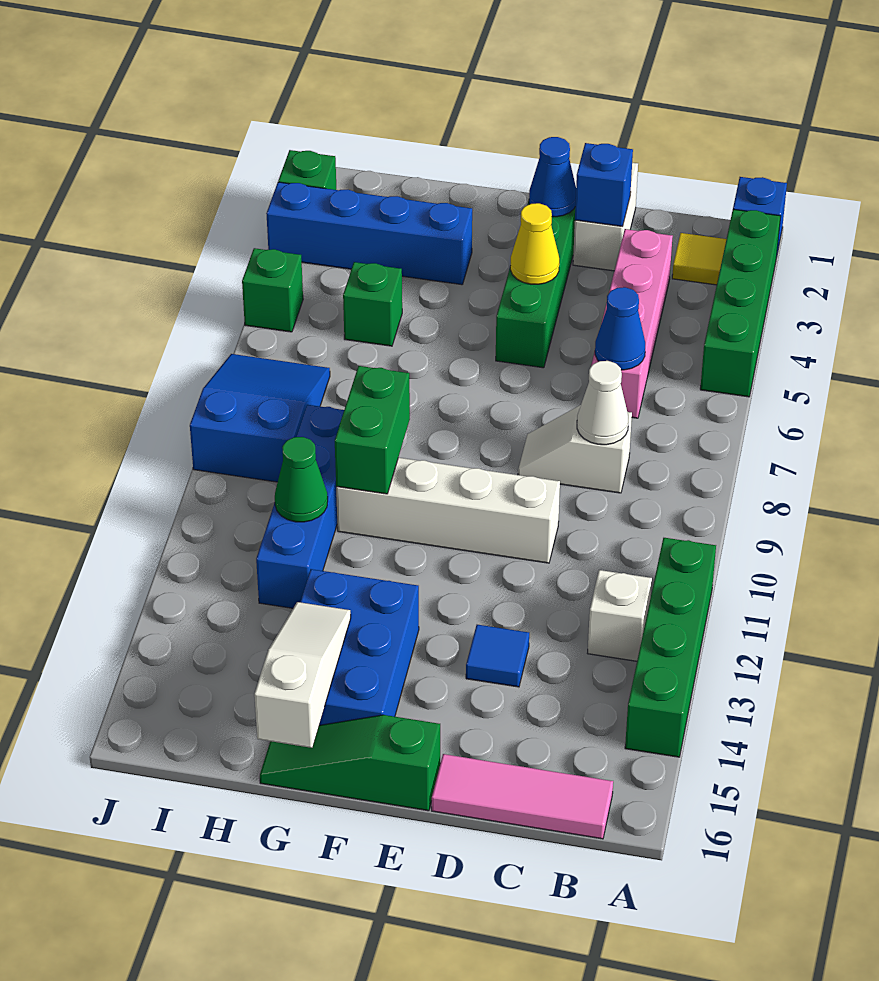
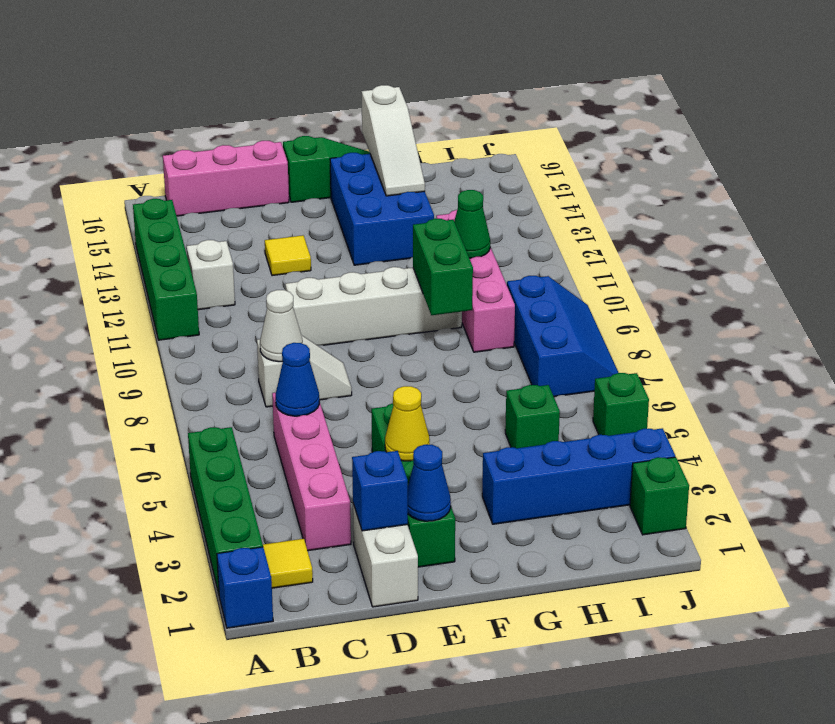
pink 1x3 tile [432,754,613,839] -> pink 1x3 brick [163,141,289,216]
blue 1x1 tile [466,625,529,687] -> yellow 1x1 tile [265,235,311,276]
blue 1x4 brick [256,405,344,608] -> pink 1x4 brick [436,210,515,352]
blue 2x3 slope [190,354,330,482] -> blue 2x3 slope turned to [507,276,619,397]

